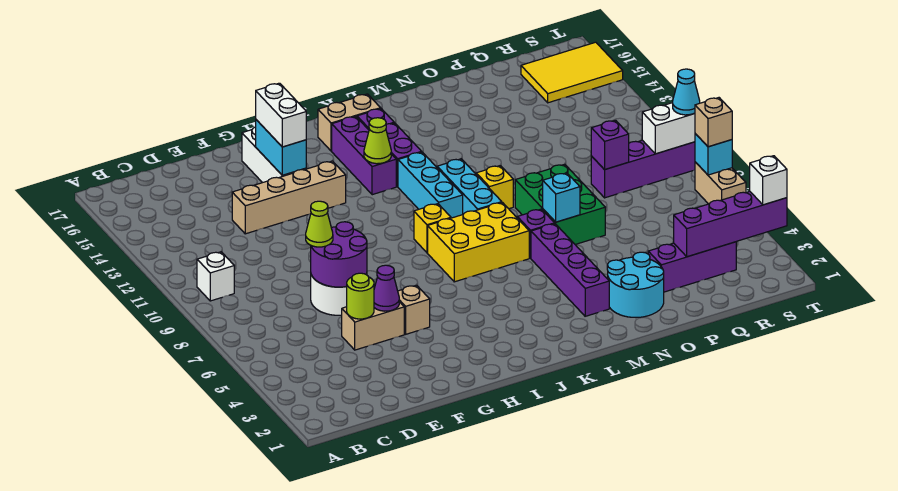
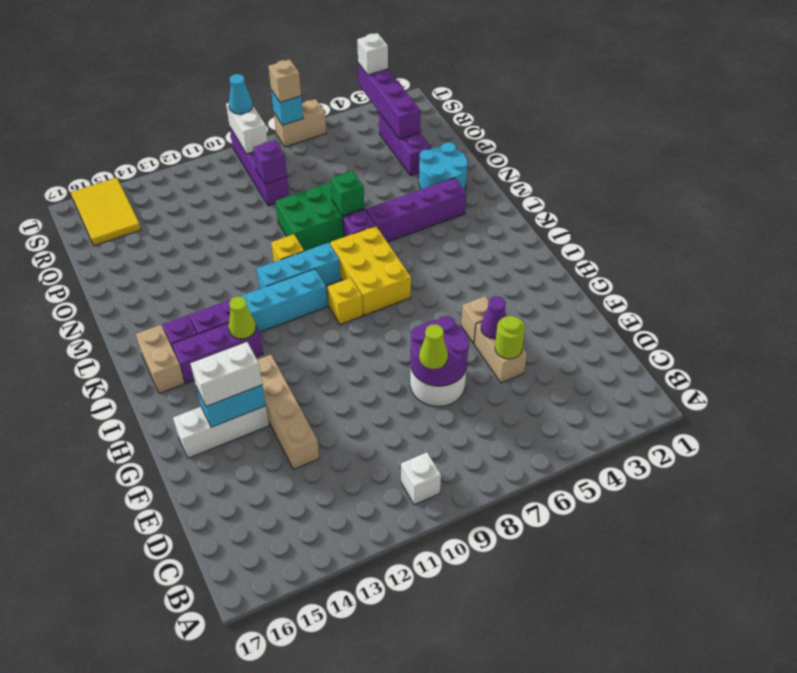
cyan 1x1 brick [543,173,580,222] -> green 1x1 brick [331,171,364,216]

